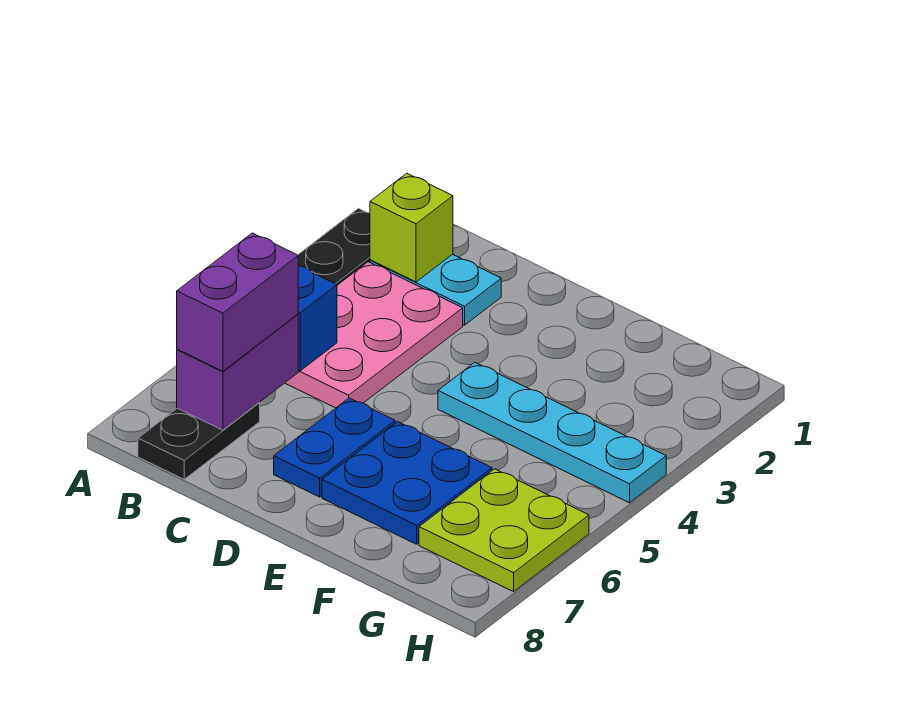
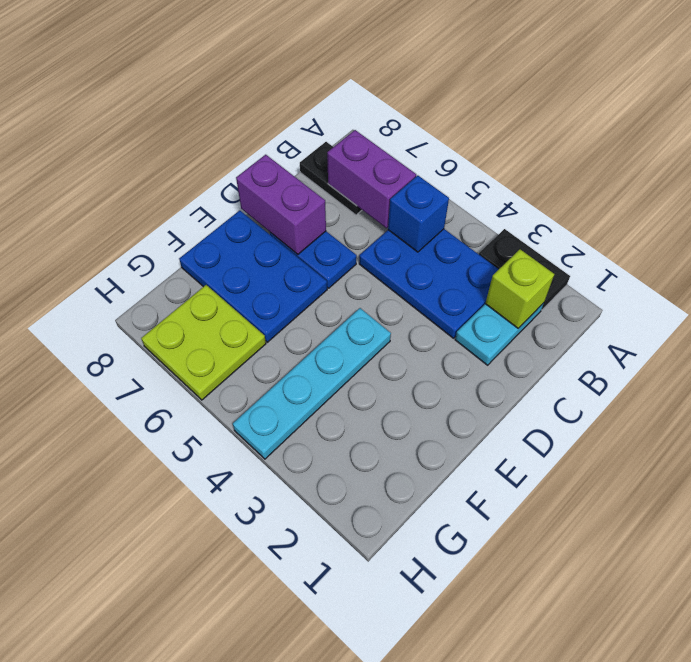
pink 2x3 plate [285,262,463,408] -> blue 2x3 plate [359,229,499,338]
purple 1x2 brick [177,233,298,371] -> purple 1x2 brick moved to [236,155,326,254]
blue 2x2 plate [322,422,492,544] -> blue 2x3 plate [179,210,327,342]

